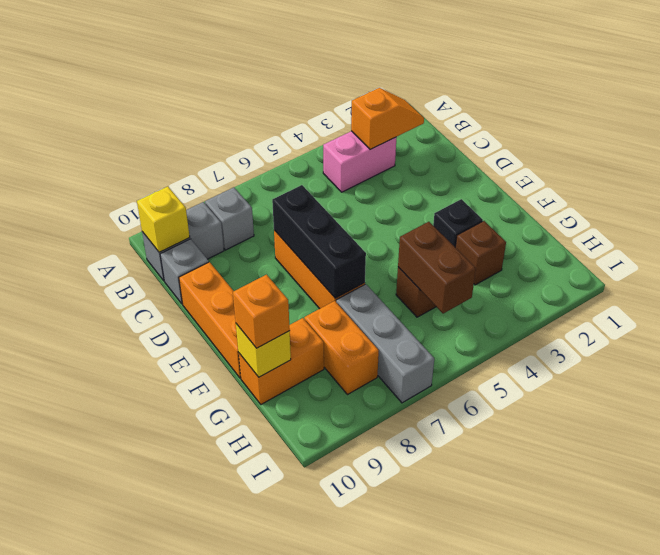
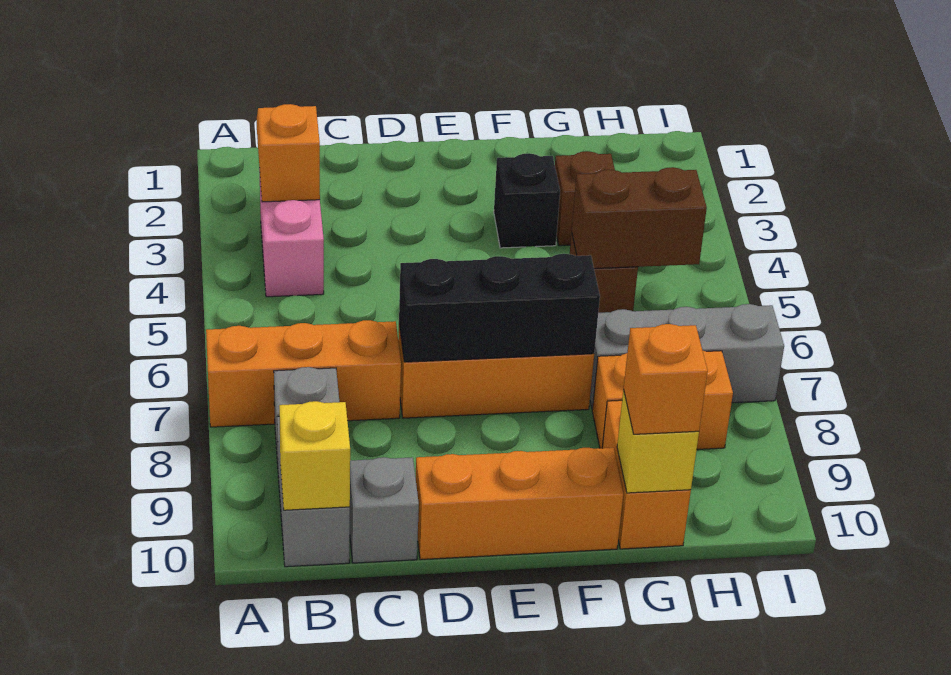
none -> orange 1x3 brick [206,320,401,427]

